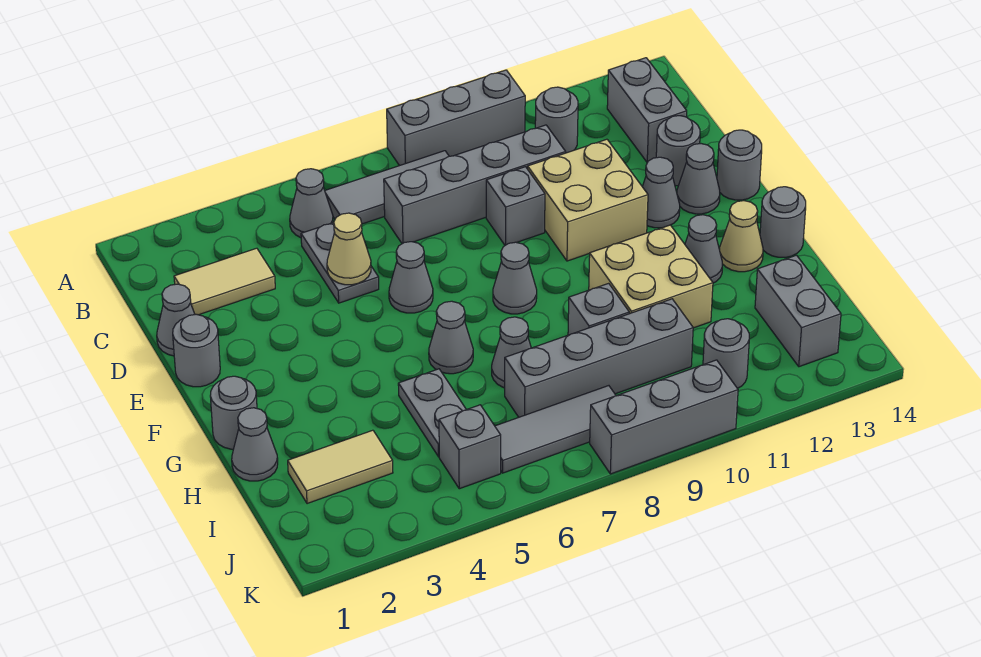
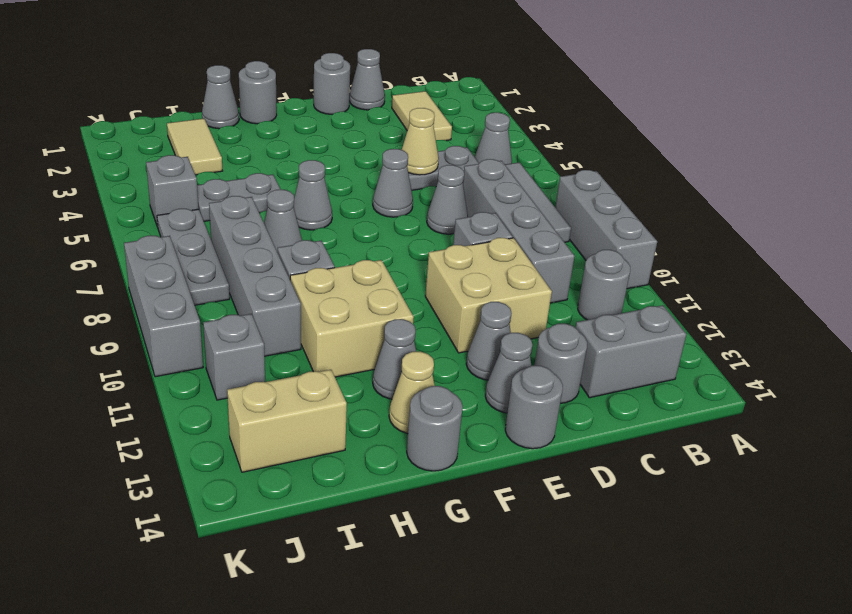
grey 1x1 cone [493,242,537,314] -> grey 1x1 cone moved to [427,165,468,234]
grey 1x2 brick [755,255,841,367] -> tan 1x2 brick [227,370,347,472]
grey 1x3 tile [495,386,616,473] -> grey 1x3 plate [157,209,230,305]
grey 1x1 round brick [703,319,749,389] -> grey 1x1 brick [203,314,265,400]

